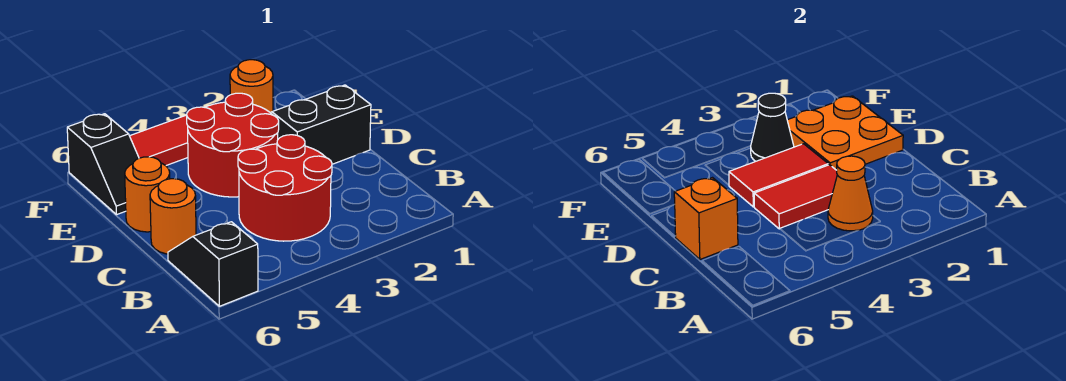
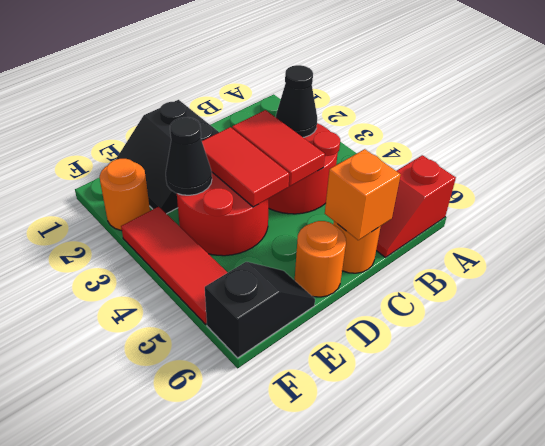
black 1x2 slope [168,222,258,306] -> red 1x2 slope [376,155,456,257]
orange 1x1 cone [828,156,873,231] -> black 1x1 cone [276,65,317,137]
orange 2x2 plate [787,96,903,170] -> none

